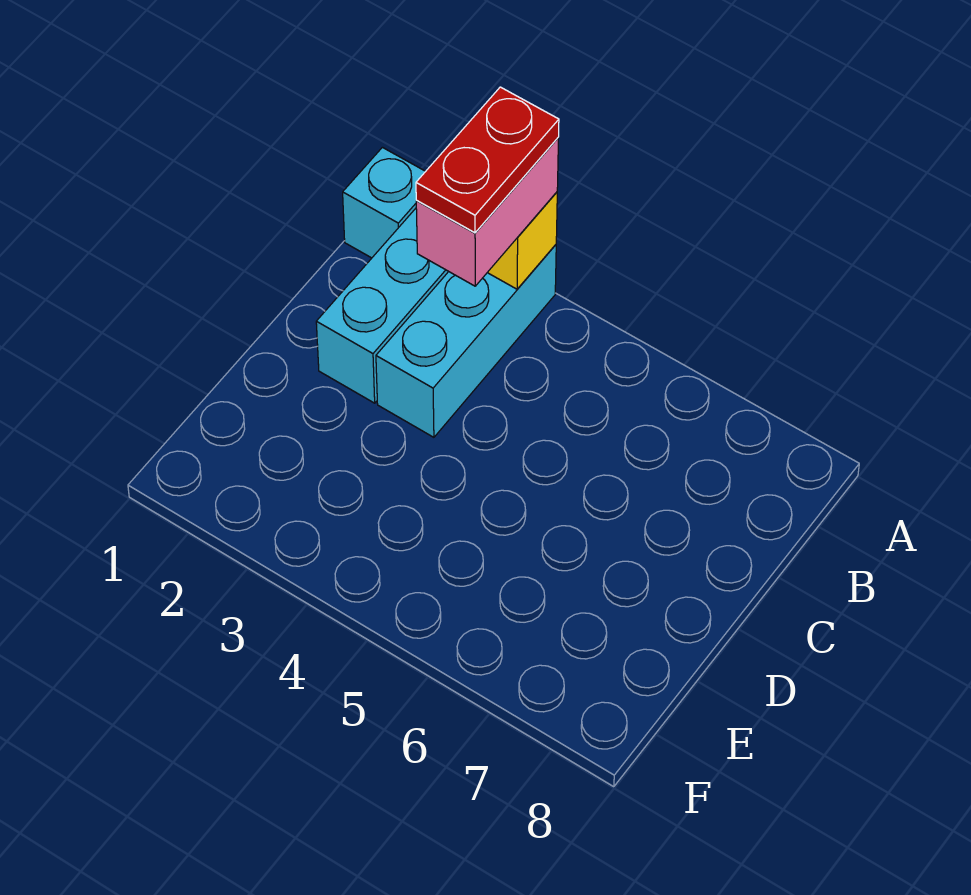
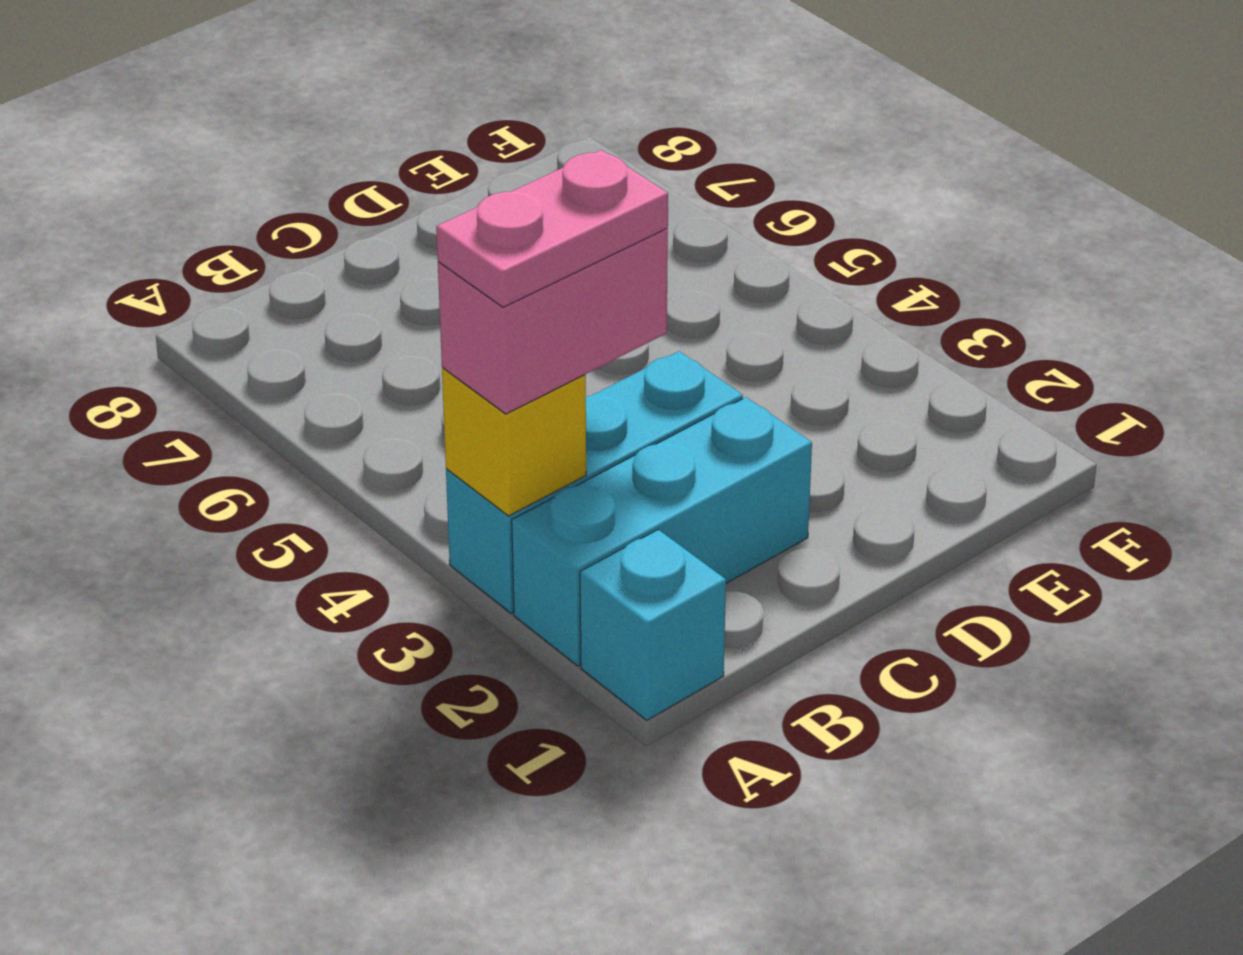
red 1x2 plate [416,87,559,233] -> pink 1x2 plate [436,150,668,307]

